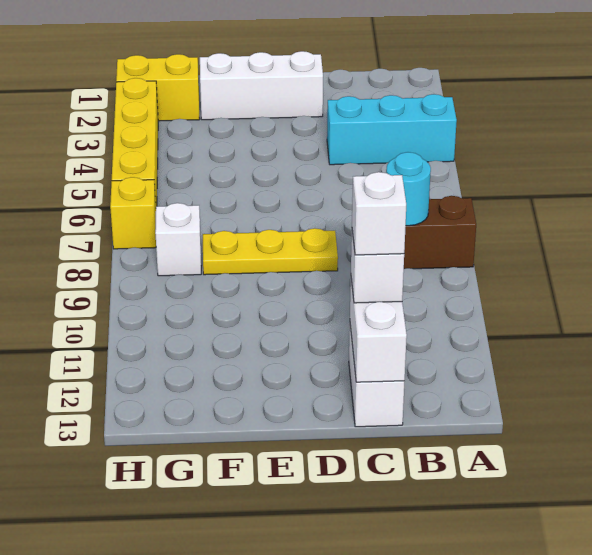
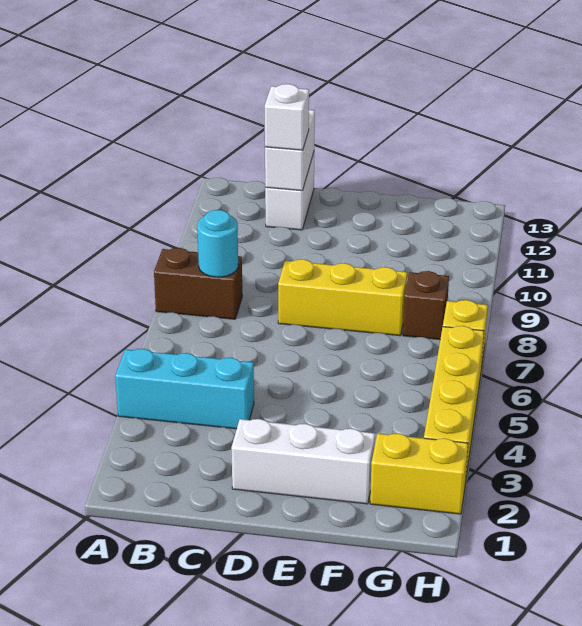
white 1x1 brick [352,172,406,255] -> none
yellow 1x3 plate [203,228,338,275] -> yellow 1x3 brick [278,259,407,336]
white 1x1 brick [155,203,201,276] -> brown 1x1 brick [403,271,449,339]

